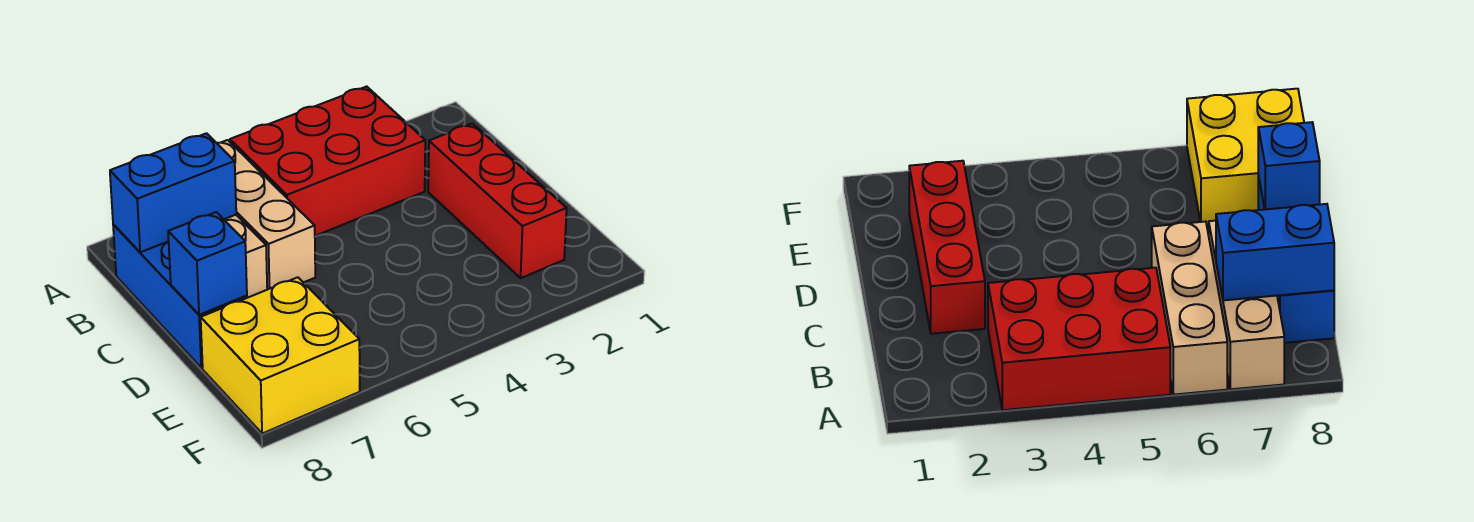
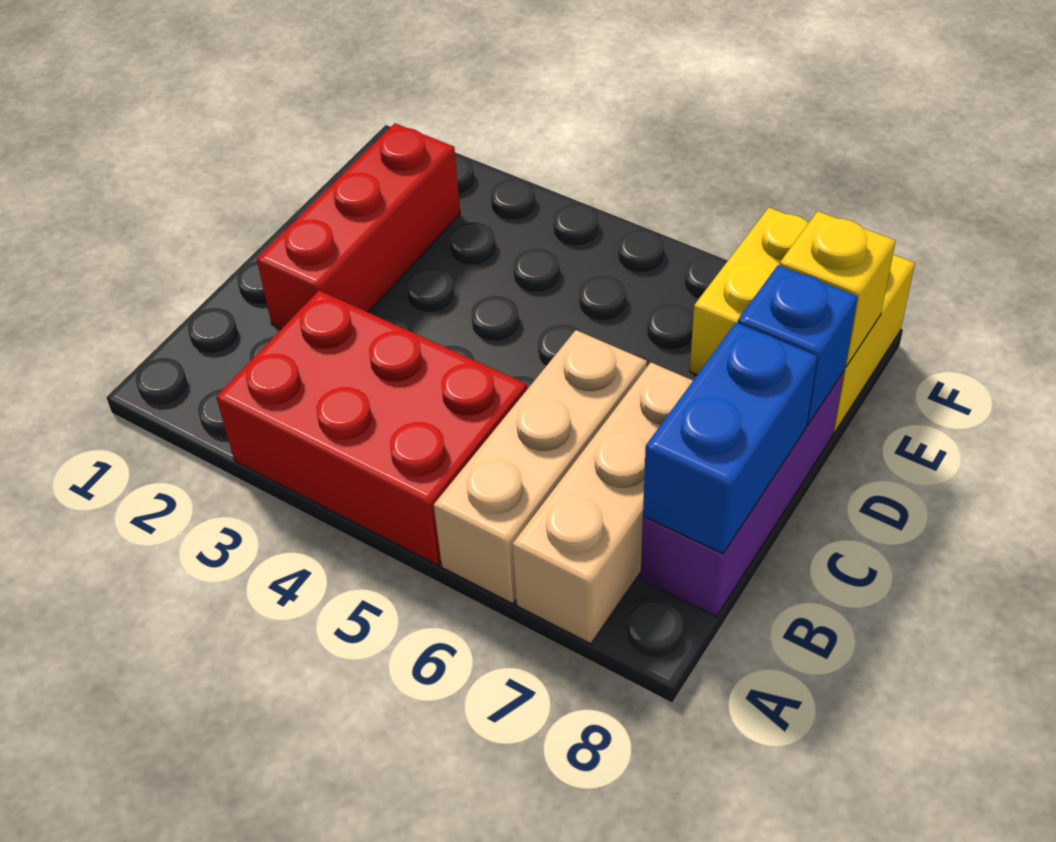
blue 1x2 brick [110,133,236,252] -> blue 1x2 brick turned to [643,323,817,554]
blue 1x3 brick [113,225,247,368] -> purple 1x3 brick [641,371,844,617]
none -> yellow 1x1 brick [780,211,896,367]

